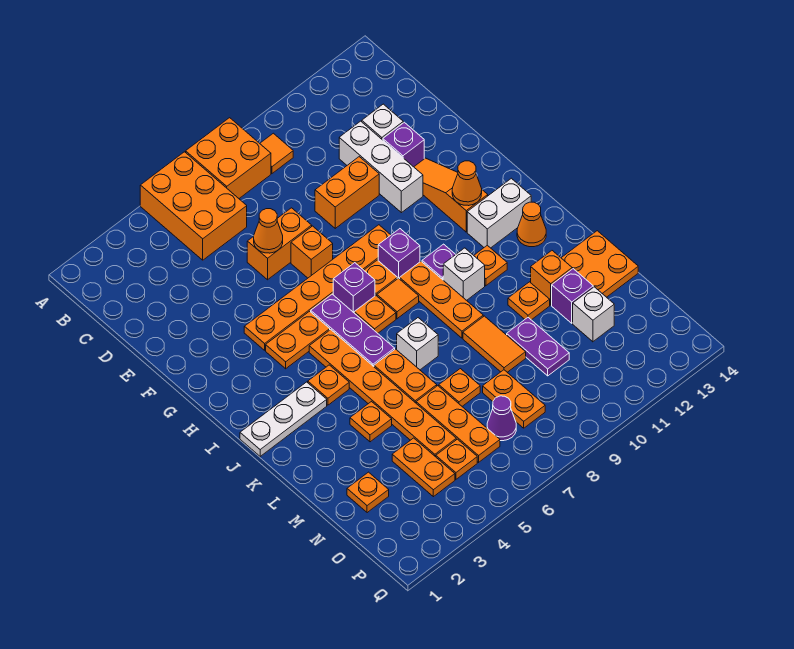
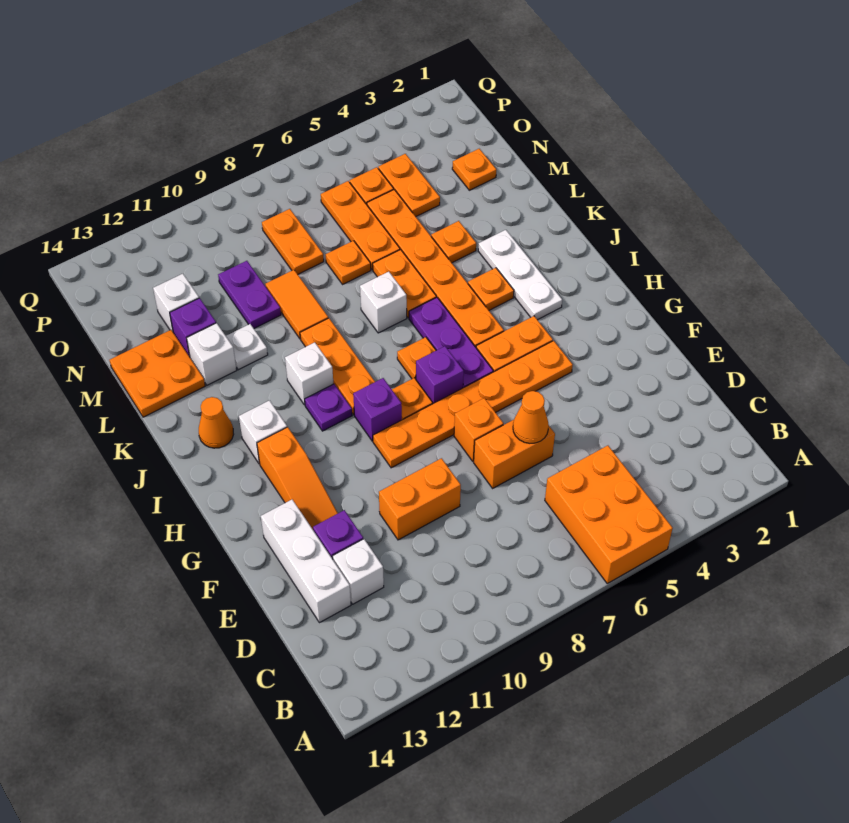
orange 2x2 brick [186,118,271,198] -> none
orange 1x1 tile [260,133,293,174] -> none
white 1x3 brick [339,121,423,213] -> white 1x3 brick moved to [261,500,351,623]
orange 1x1 cone [452,161,482,206] -> none
orange 1x1 tile [377,278,419,319] -> none
white 1x2 brick [467,178,531,248] -> white 1x1 brick [239,400,287,464]
white 1x3 plate [240,382,327,456] -> white 1x3 plate turned to [478,230,562,320]
orange 1x1 plate [474,245,507,286] -> none
orange 1x1 plate [508,282,550,320] -> white 1x1 plate [226,324,268,370]
orange 1x1 brick [531,251,572,305] -> white 1x1 brick [187,323,237,385]
purple 1x1 cone [487,396,516,441] -> none

